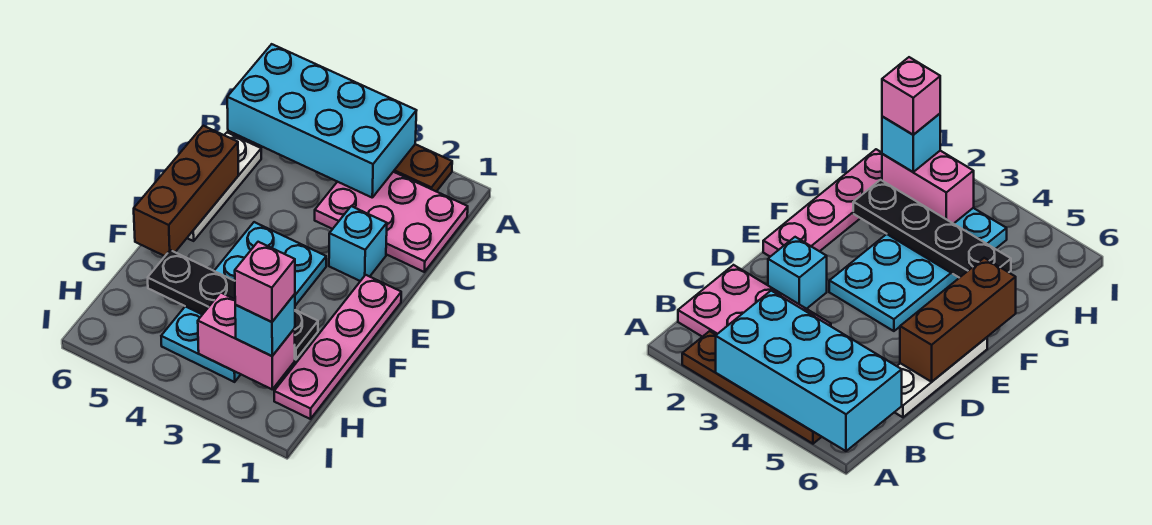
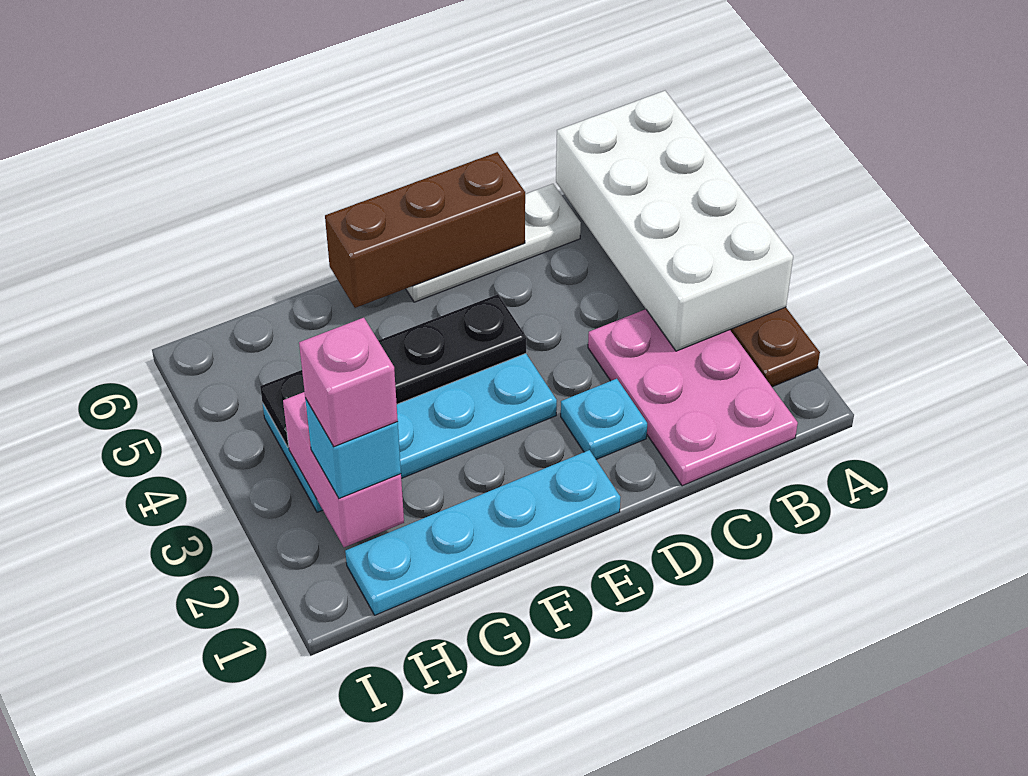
cyan 2x4 brick [227,44,417,197] -> white 2x4 brick [556,91,793,351]
cyan 1x1 brick [329,206,387,281] -> cyan 1x1 plate [561,379,647,459]
pink 1x4 plate [274,275,401,419] -> cyan 1x4 plate [345,450,620,615]
black 1x4 plate [148,250,318,360] -> black 1x4 plate turned to [260,294,526,447]

